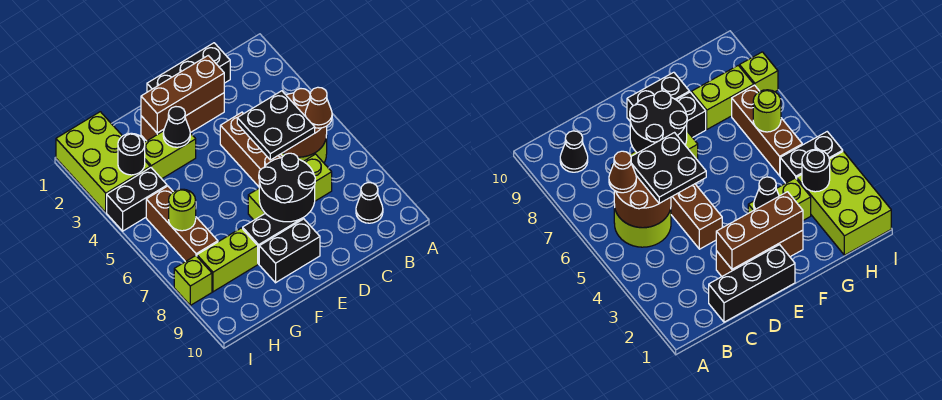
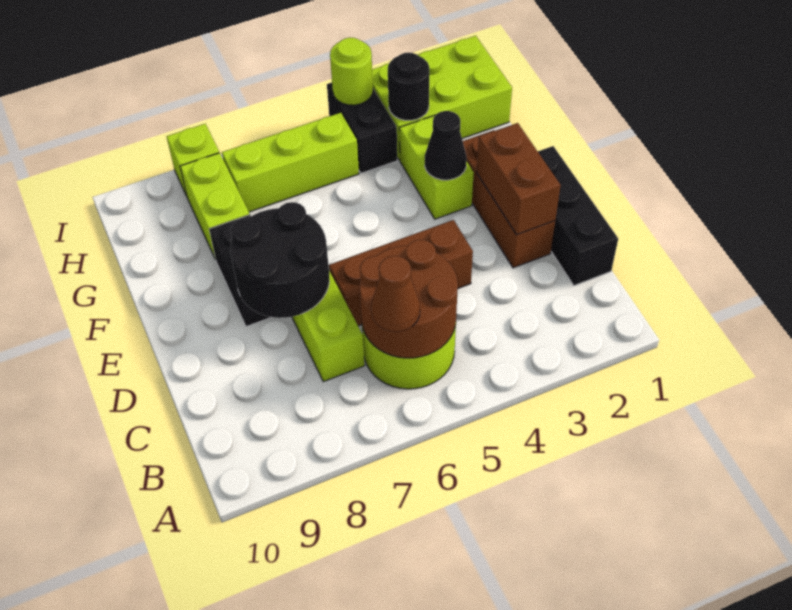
black 1x1 cone [356,183,383,223] -> none
black 2x2 plate [237,91,315,160] -> none
brown 1x3 brick [141,56,224,133] -> brown 1x2 brick [477,123,561,235]
black 1x2 brick [259,219,320,283] -> none
brown 1x3 brick [146,186,218,262] -> lime 1x3 brick [222,113,359,212]
lime 1x1 round brick [169,189,196,231] -> lime 1x1 round brick moved to [330,38,373,105]

